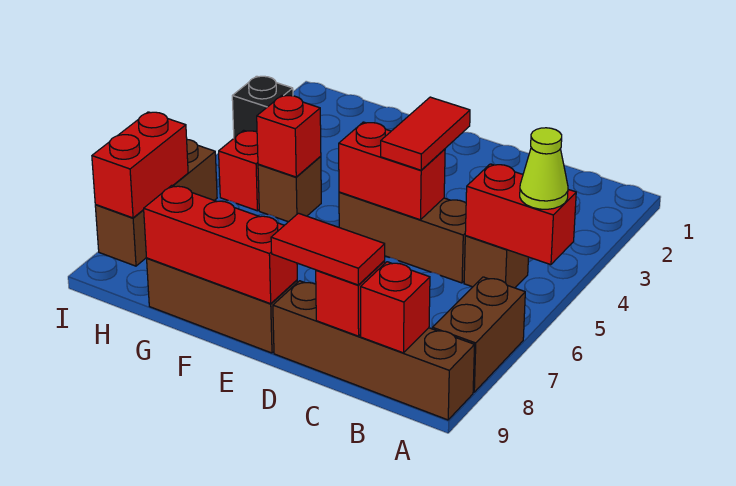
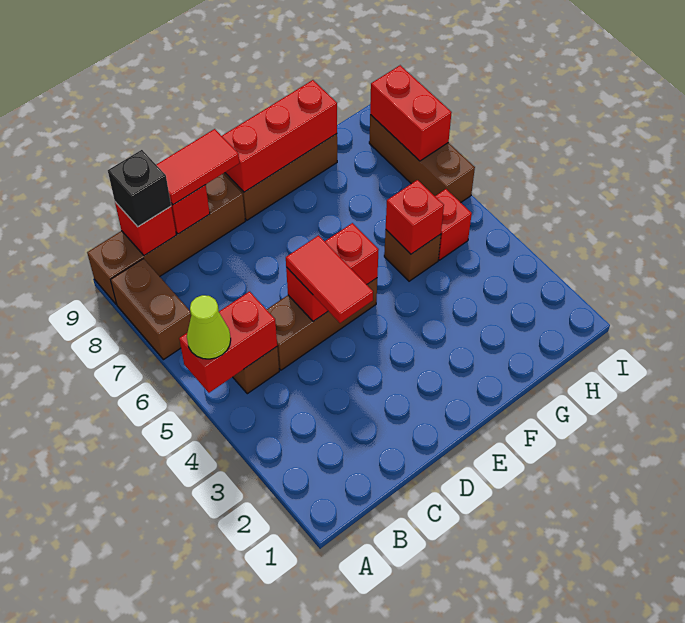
black 1x1 brick [232,76,293,138] -> black 1x1 brick moved to [108,150,171,227]

